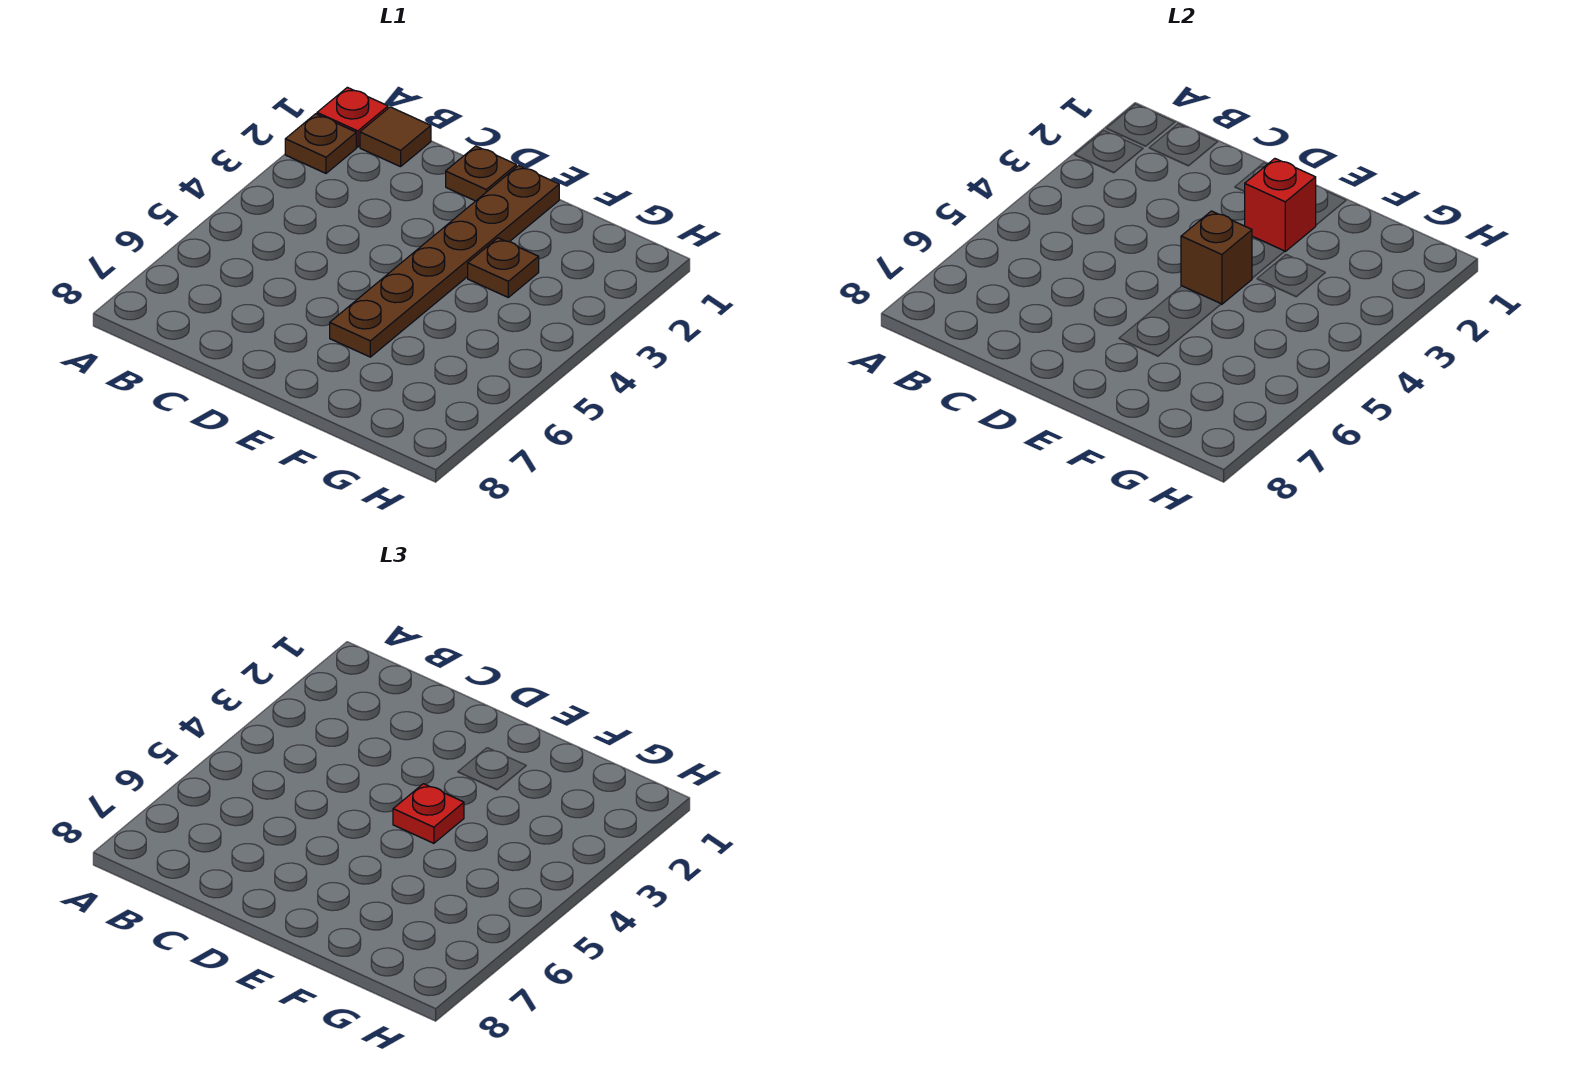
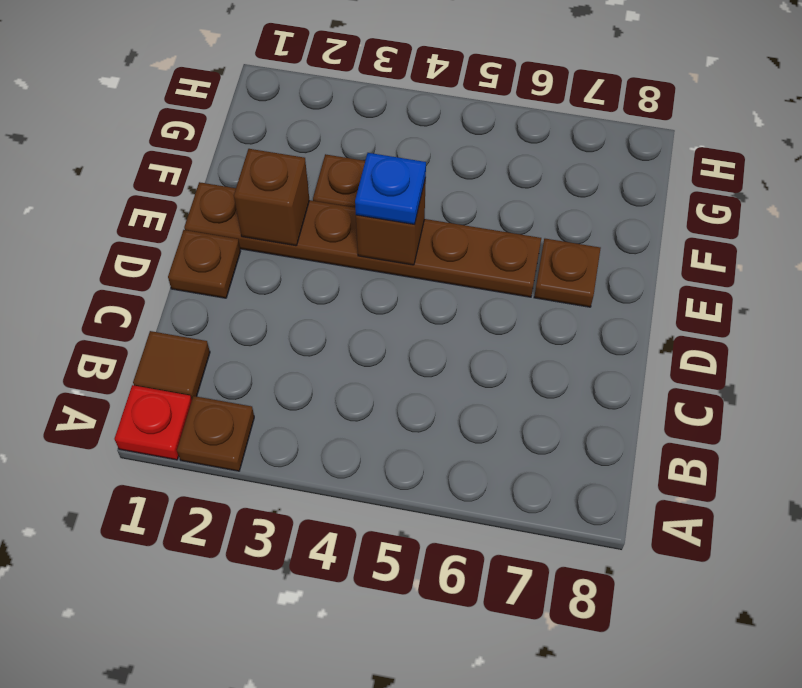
red 1x1 brick [1245,159,1316,251] -> brown 1x1 brick [234,149,309,246]
red 1x1 plate [393,784,464,843] -> blue 1x1 plate [355,153,426,224]
none -> brown 1x1 plate [534,239,601,307]

